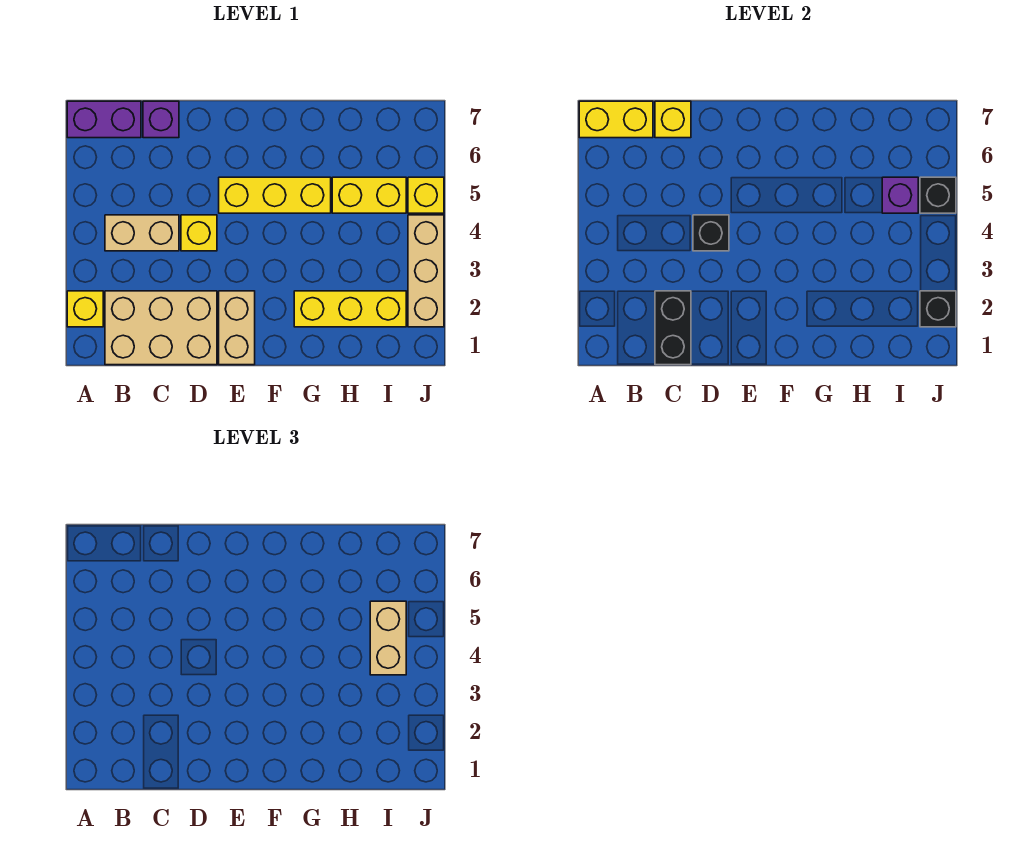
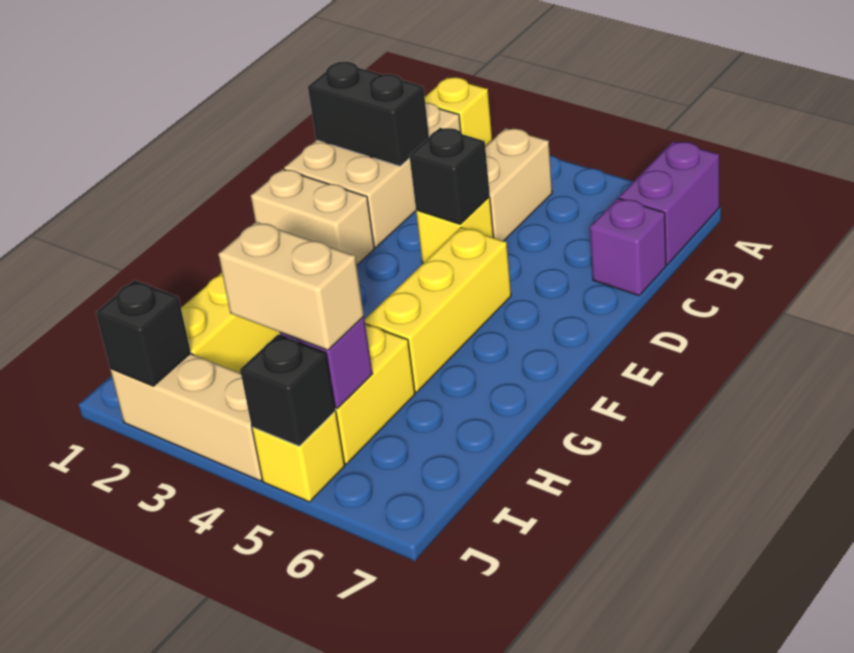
yellow 1x2 brick [579,101,653,138] -> none
yellow 1x1 brick [655,101,691,138] -> none

